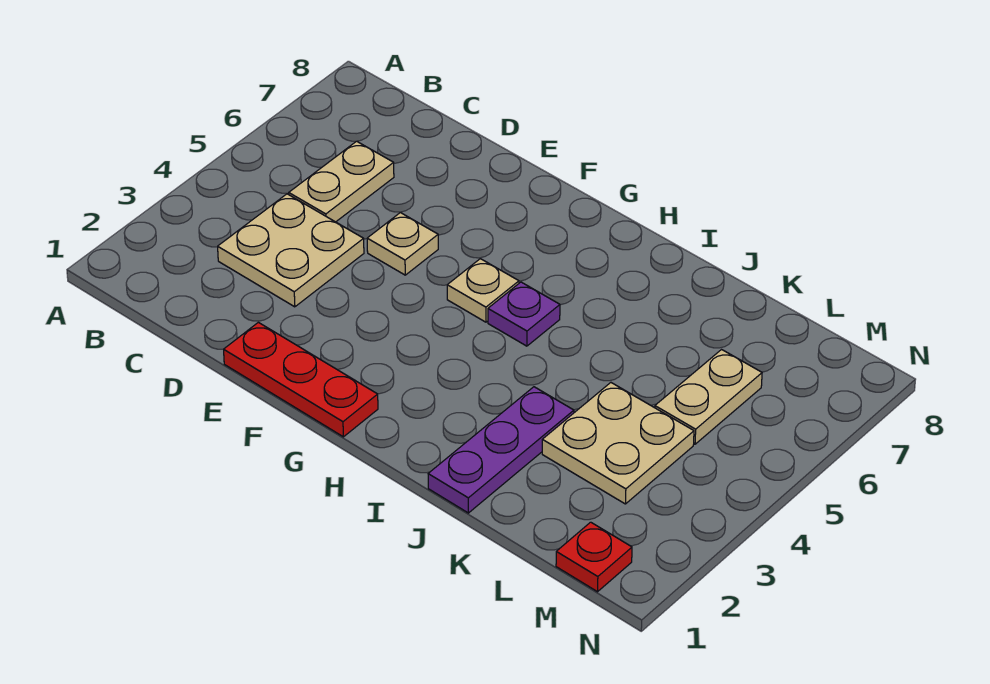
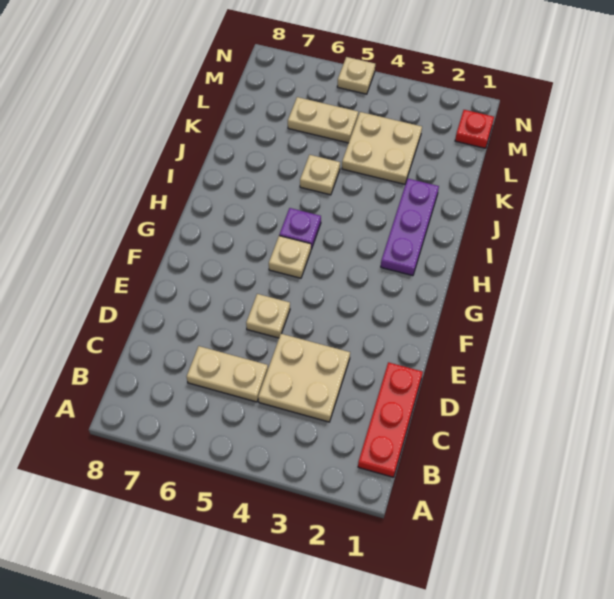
red 1x3 plate [224,322,378,437] -> red 1x3 plate moved to [358,362,423,477]
purple 1x3 plate [428,387,574,513] -> purple 1x3 plate turned to [381,178,439,276]
none -> tan 1x1 plate [300,155,340,195]
none -> tan 1x1 plate [337,57,375,94]

